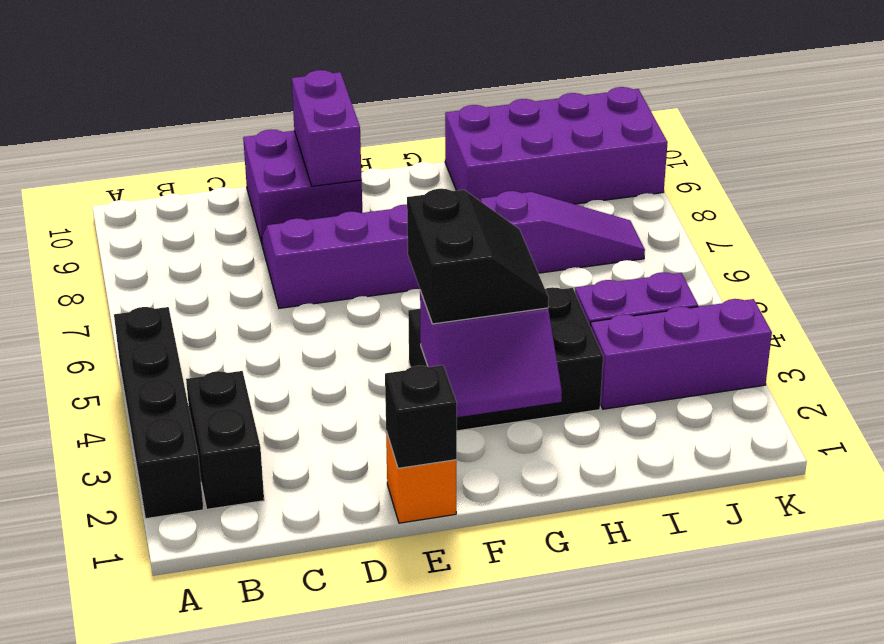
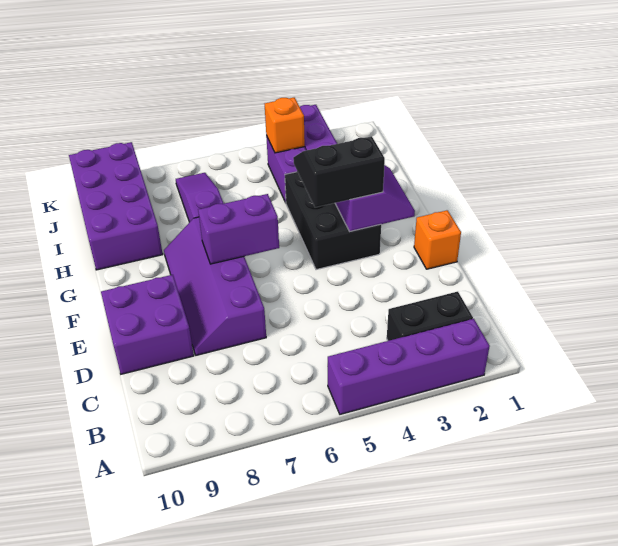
black 1x4 brick [114,307,204,519] -> purple 1x4 brick [327,319,490,414]
black 1x1 brick [385,365,457,468] -> none
purple 1x2 brick [292,70,362,186] -> purple 1x2 brick moved to [198,194,279,264]
none -> orange 1x1 brick [265,98,305,153]

